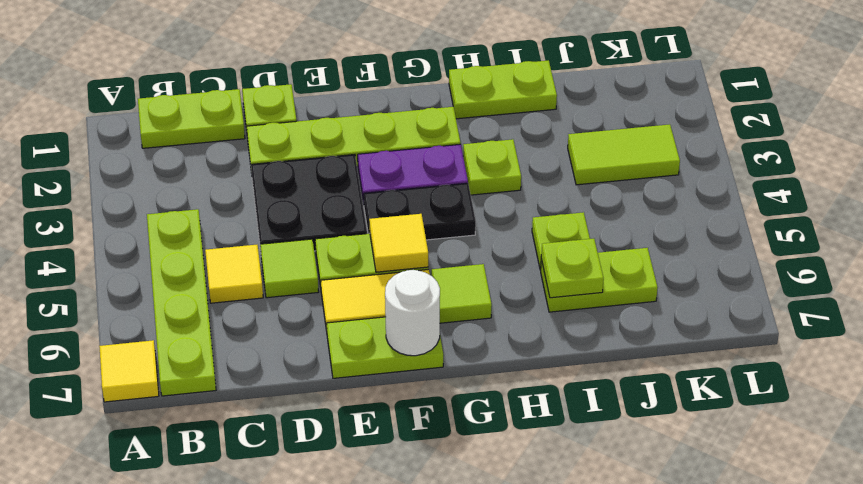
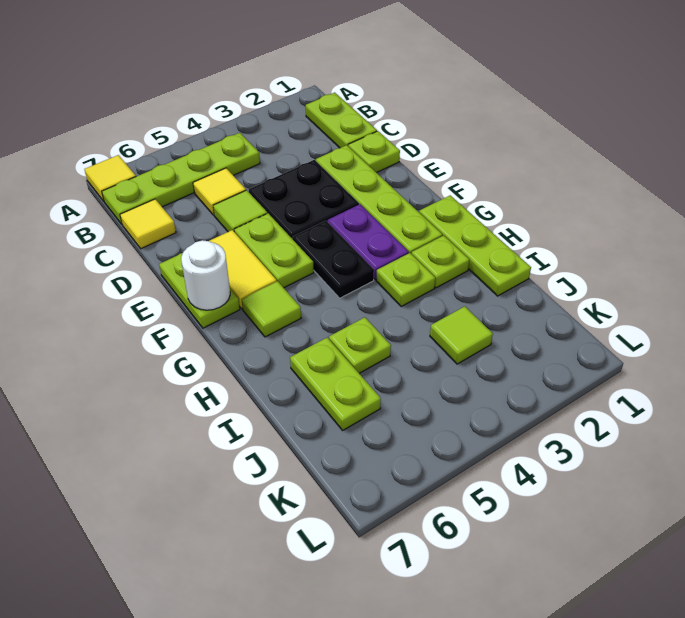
yellow 1x1 tile [369,214,428,272] -> yellow 1x1 tile moved to [120,199,176,249]
lime 1x2 plate [449,60,557,119] -> lime 1x3 plate [419,195,531,296]
lime 1x1 plate [541,239,604,298] -> lime 1x1 plate moved to [412,236,469,288]
lime 1x2 tile [568,124,680,185] -> lime 1x1 tile [430,306,493,364]

